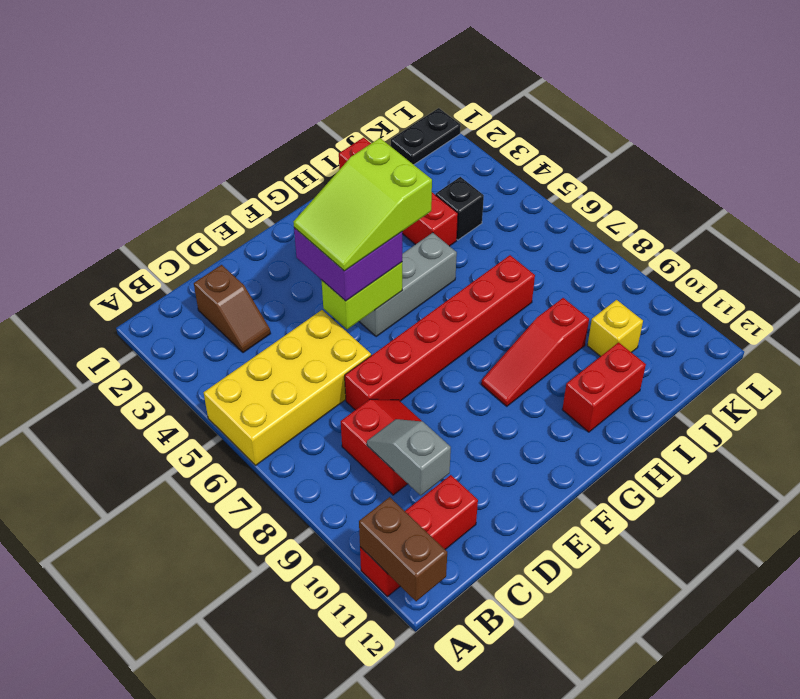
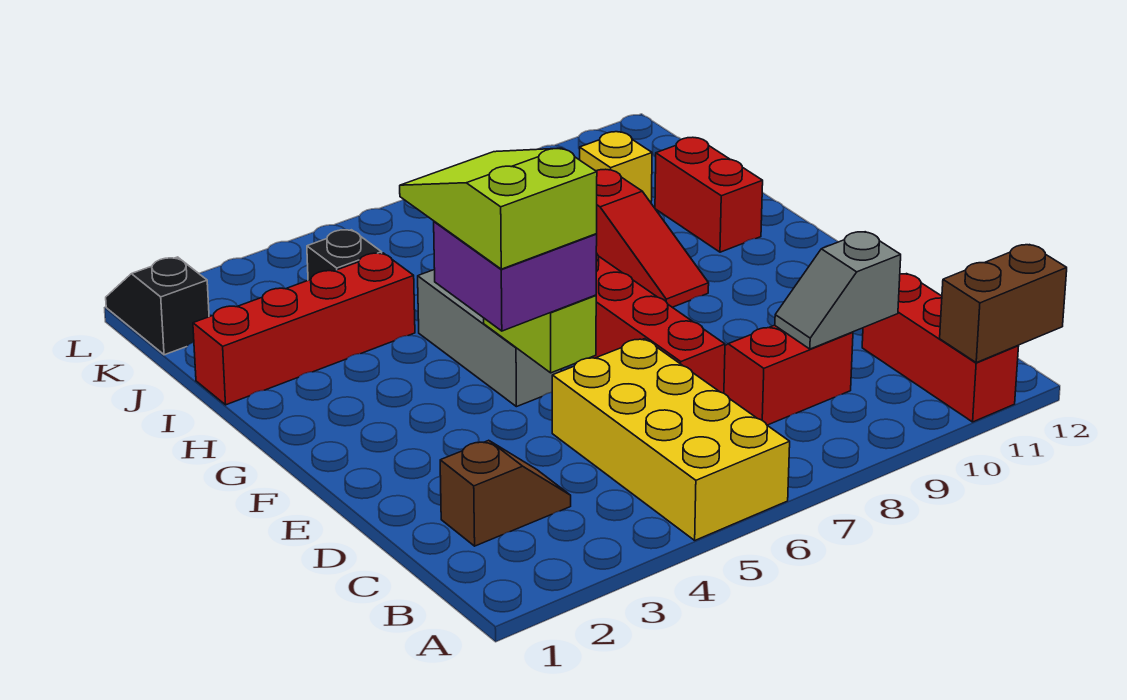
lime 2x3 slope [293,138,432,271] -> lime 2x3 slope turned to [400,148,597,269]
black 1x2 plate [391,108,461,165] -> black 1x2 slope [106,257,209,355]

